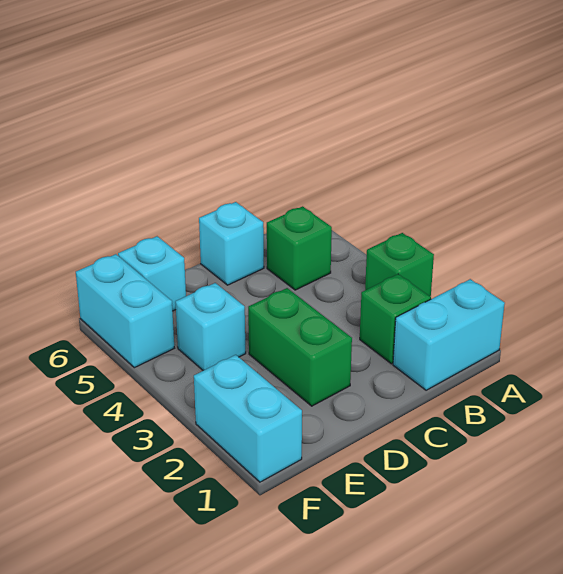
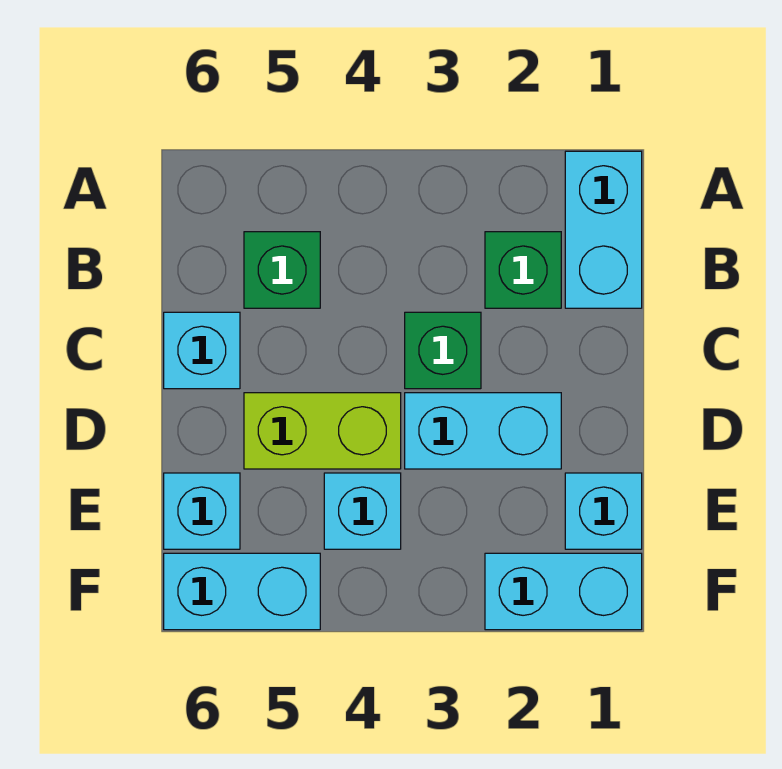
green 1x1 brick [365,233,434,297] -> green 1x1 brick moved to [405,312,481,389]
green 1x2 brick [248,288,352,406] -> cyan 1x2 brick [405,393,561,469]
none -> lime 1x2 brick [244,393,401,469]
none -> cyan 1x1 brick [565,473,642,549]

